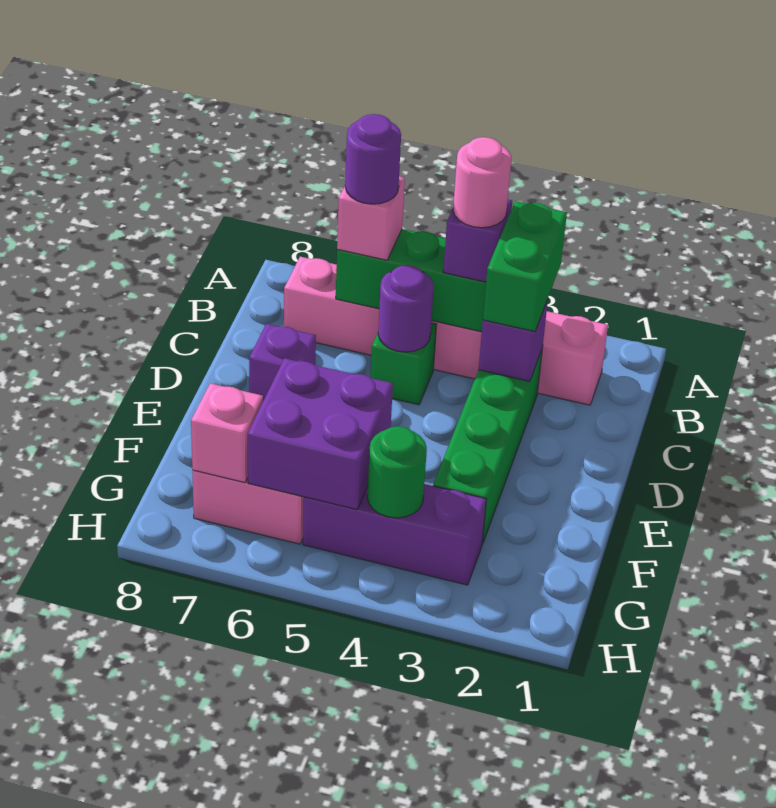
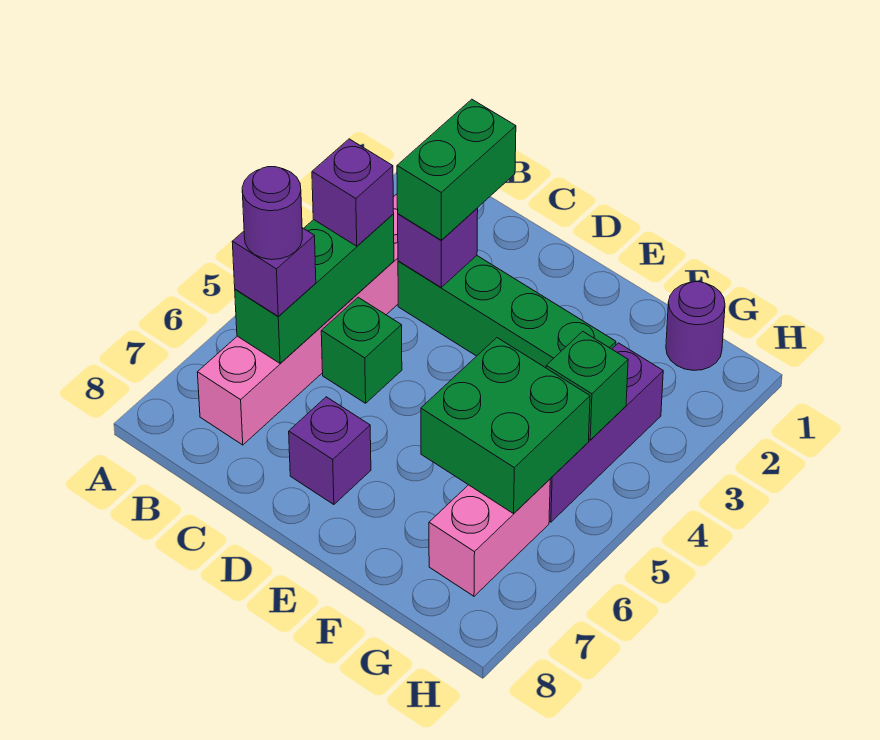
green 1x2 brick [483,201,567,332] -> green 1x2 brick turned to [397,99,516,240]
pink 1x1 round brick [453,137,511,228] -> none
pink 1x1 brick [337,176,405,260] -> purple 1x1 brick [232,228,316,317]
purple 1x1 round brick [378,265,434,352] -> purple 1x1 round brick moved to [666,282,725,370]
purple 2x2 brick [248,358,393,510] -> green 2x2 brick [421,338,590,514]
green 1x1 round brick [367,426,427,518] -> green 1x1 brick [546,331,628,440]
pink 1x1 brick [191,383,263,483] -> none

